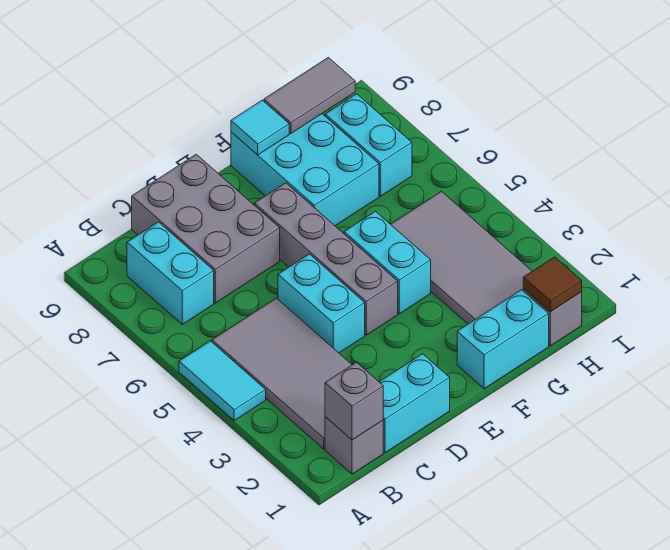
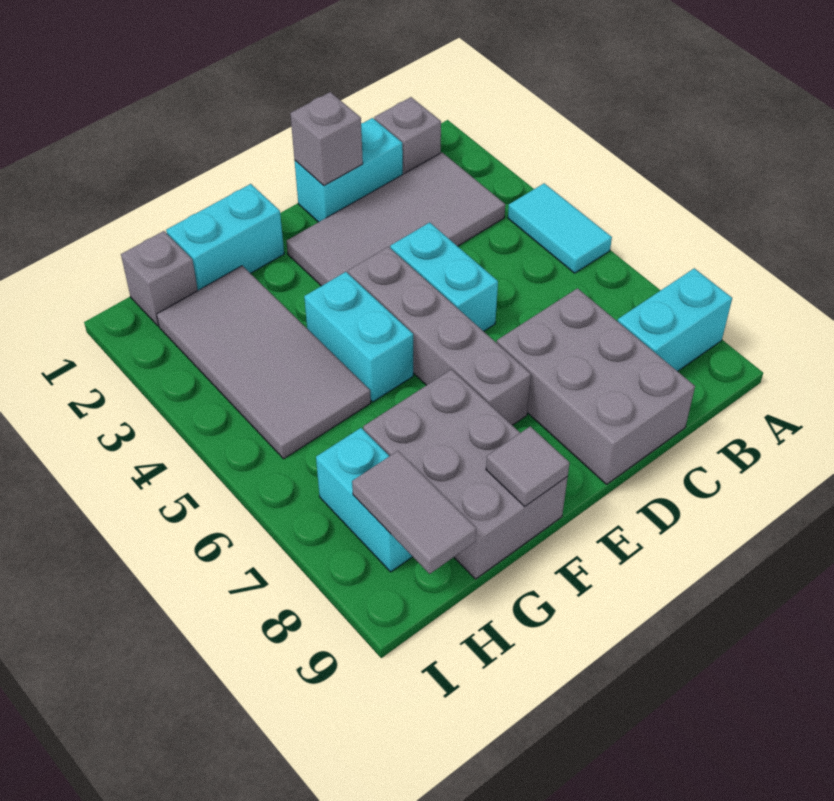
grey 1x1 brick [325,362,383,440] -> grey 1x1 brick moved to [290,92,363,186]
grey 2x4 tile [212,298,352,449] -> grey 2x4 tile turned to [286,153,505,286]
cyan 1x2 brick [127,222,214,324] -> cyan 1x2 brick turned to [618,268,732,371]
cyan 2x3 brick [231,114,379,226] -> grey 2x3 brick [363,370,568,579]
cyan 1x1 tile [231,100,289,155] -> grey 1x1 tile [486,426,570,506]
grey 1x2 tile [264,57,355,134] -> grey 1x2 tile turned to [352,451,476,574]
brown 1x1 tile [523,257,582,312] -> none

